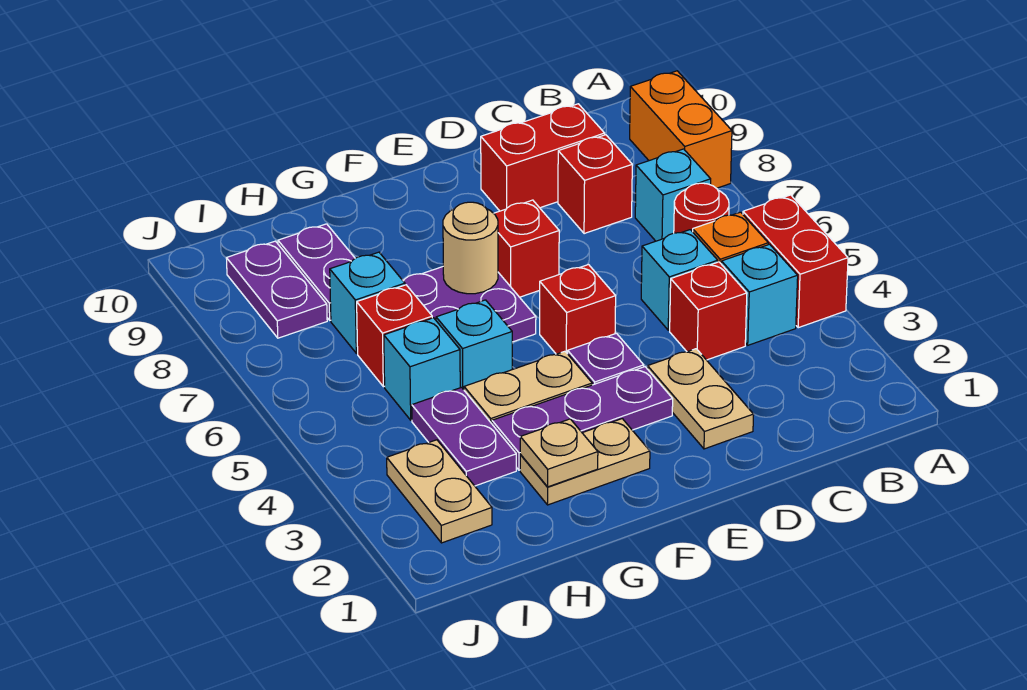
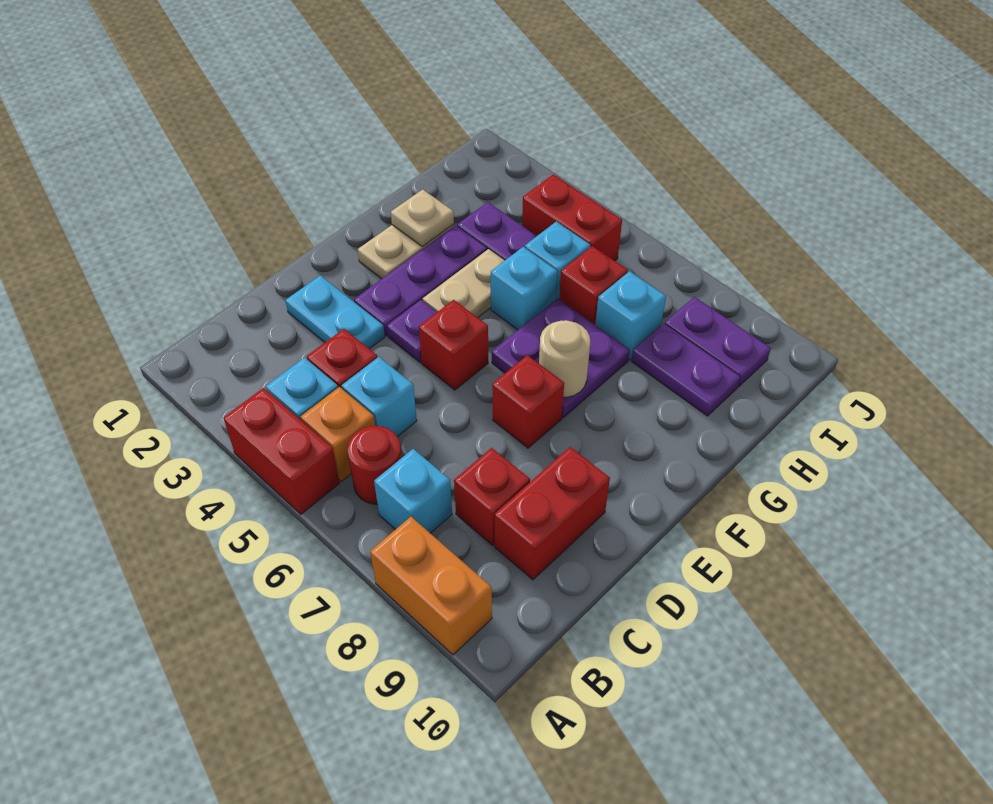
tan 1x2 plate [648,349,754,449] -> cyan 1x2 plate [285,276,385,349]
tan 1x2 plate [387,440,492,543] -> none
none -> red 1x2 brick [522,174,622,261]

